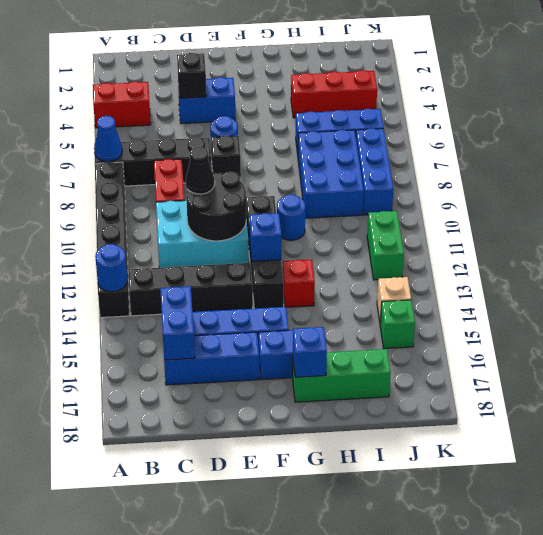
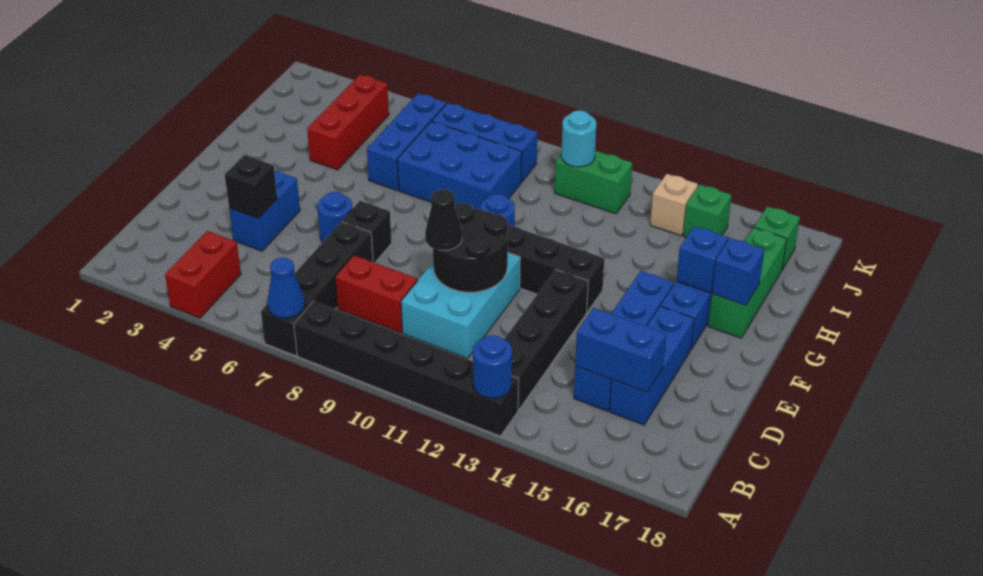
blue 1x1 brick [250,213,281,261] -> blue 1x1 brick moved to [676,226,728,293]
red 1x1 brick [283,260,315,307] -> none
none -> cyan 1x1 round brick [561,110,596,167]
none -> green 1x1 brick [754,206,800,270]

